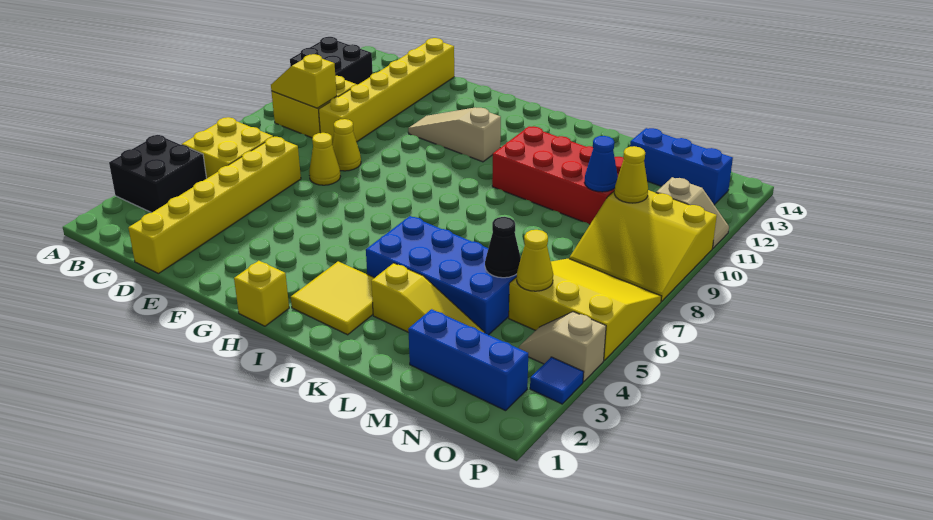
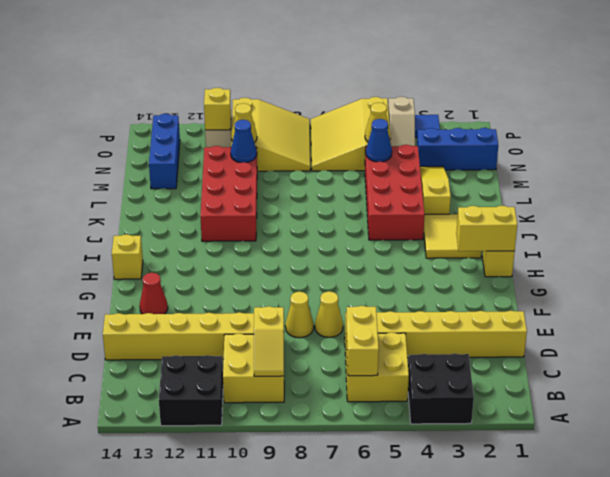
none -> yellow 1x2 brick [346,306,379,376]
tan 1x3 slope [408,107,501,162] -> none
none -> red 1x1 cone [140,273,168,314]
none -> yellow 1x2 brick [456,206,517,251]
none -> yellow 1x1 brick [112,234,143,279]
blue 2x4 brick [366,216,517,335] -> red 2x4 brick [365,145,425,240]
blue 1x3 brick [408,309,528,411] -> blue 1x3 brick turned to [417,128,498,170]
black 1x1 cone [485,217,521,278] -> blue 1x1 cone [366,119,392,162]
none -> yellow 1x1 brick [204,88,231,130]

